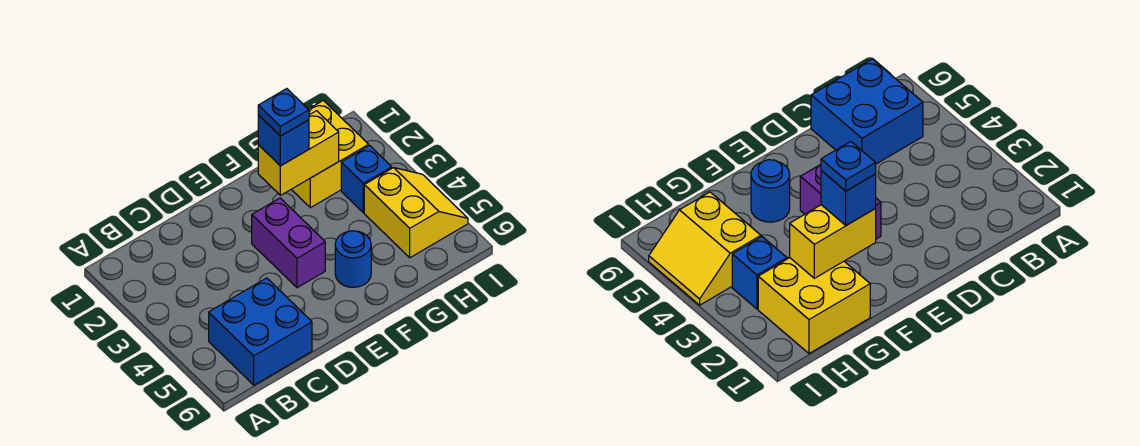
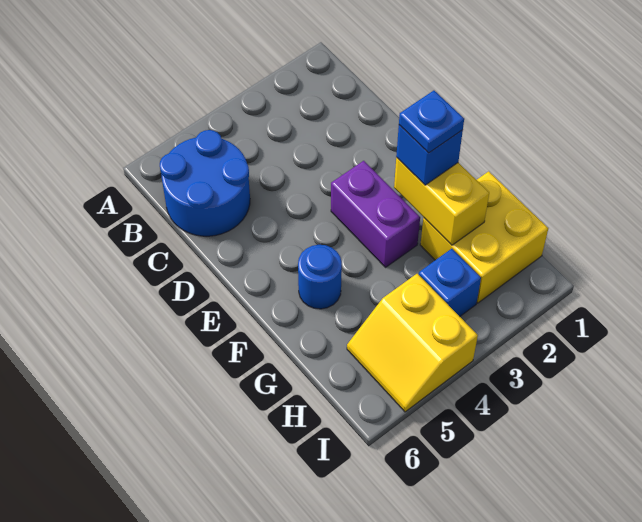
blue 2x2 brick [209,278,312,385] -> blue 2x2 round brick [160,130,250,236]
purple 1x2 brick [252,198,325,288] -> purple 1x2 brick turned to [331,161,420,267]
yellow 2x2 slope [364,168,468,258] -> yellow 2x2 slope turned to [347,274,478,412]

